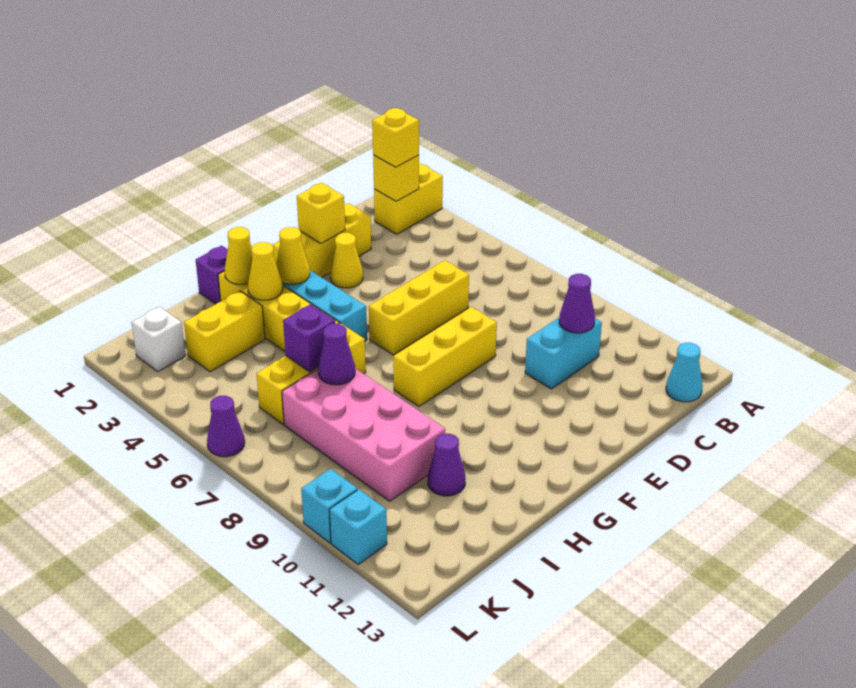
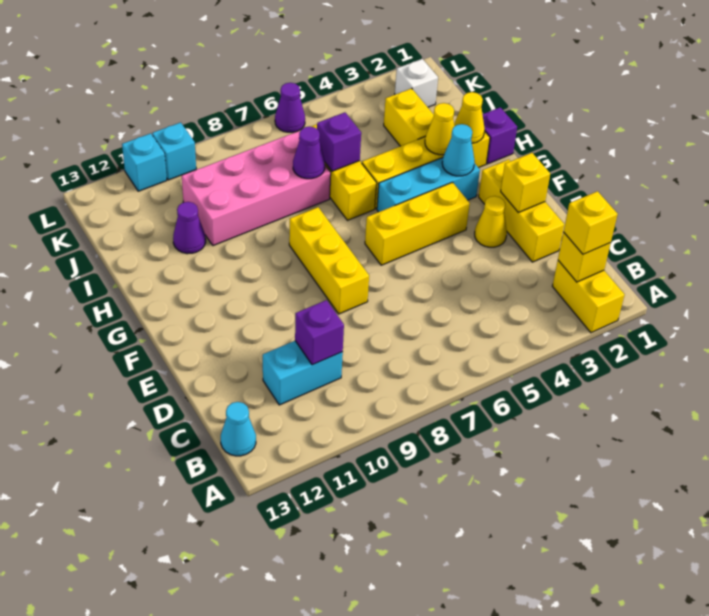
cyan 1x2 brick [525,318,602,389] -> cyan 1x2 brick turned to [263,341,343,405]
purple 1x1 cone [559,274,595,333] -> purple 1x1 brick [295,300,344,365]
yellow 1x3 brick [369,260,469,355] -> yellow 1x3 brick turned to [365,182,470,265]
yellow 1x1 cone [276,227,310,284] -> cyan 1x1 cone [442,124,475,176]

